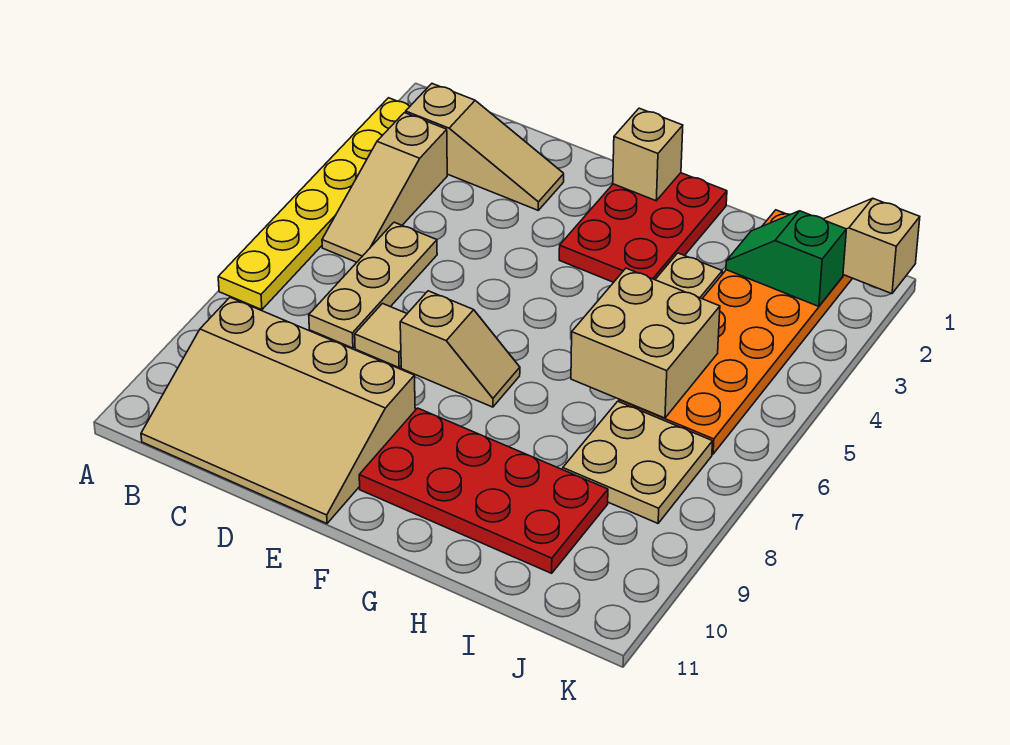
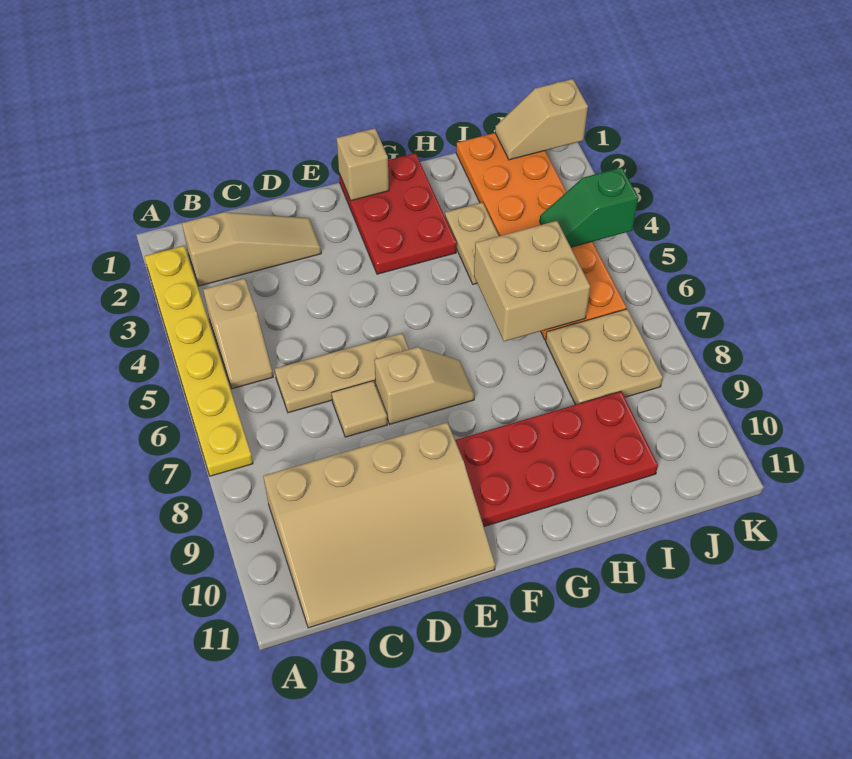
tan 1x3 slope [322,113,447,262] -> tan 1x2 slope [203,278,273,389]
tan 1x3 plate [309,222,437,348] -> tan 1x3 plate turned to [275,333,409,413]
green 1x2 slope [726,211,846,306] -> green 1x2 slope moved to [540,167,638,247]

